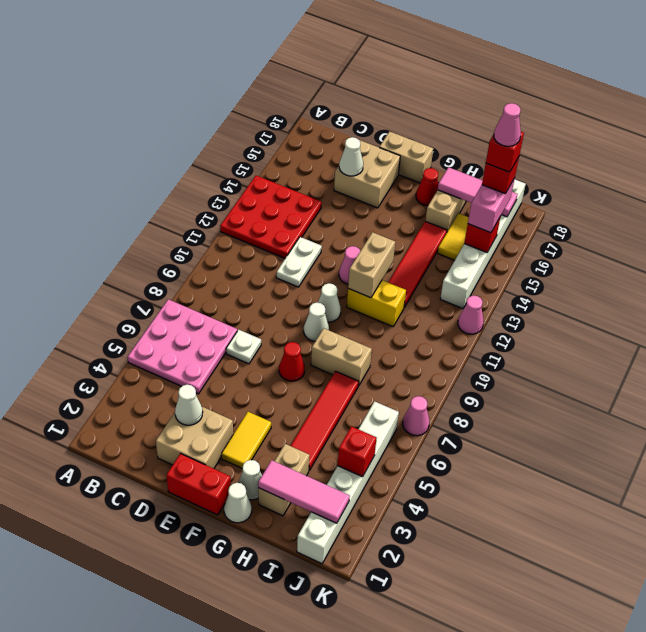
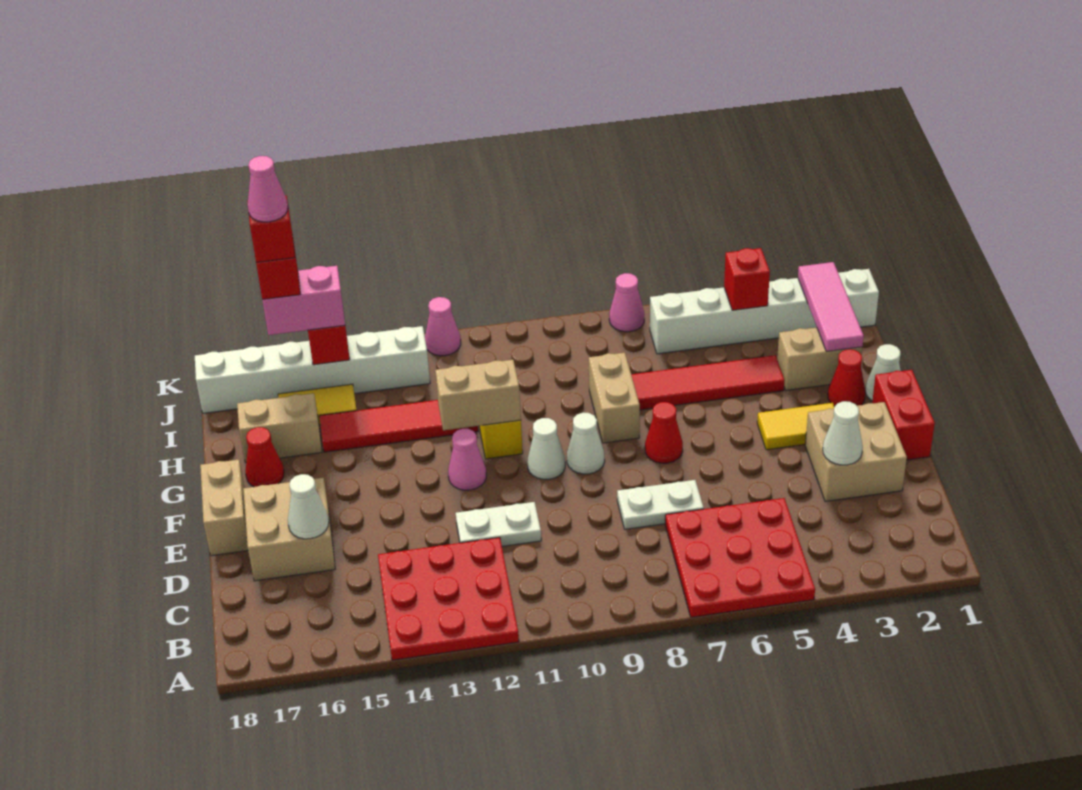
pink 3x3 plate [128,299,237,394] -> red 3x3 plate [665,498,815,617]
white 1x1 plate [226,330,261,364] -> white 1x2 plate [617,480,704,529]
white 1x1 cone [238,460,262,500] -> red 1x1 cone [828,349,866,406]
pink 1x3 tile [438,167,518,217] -> none

